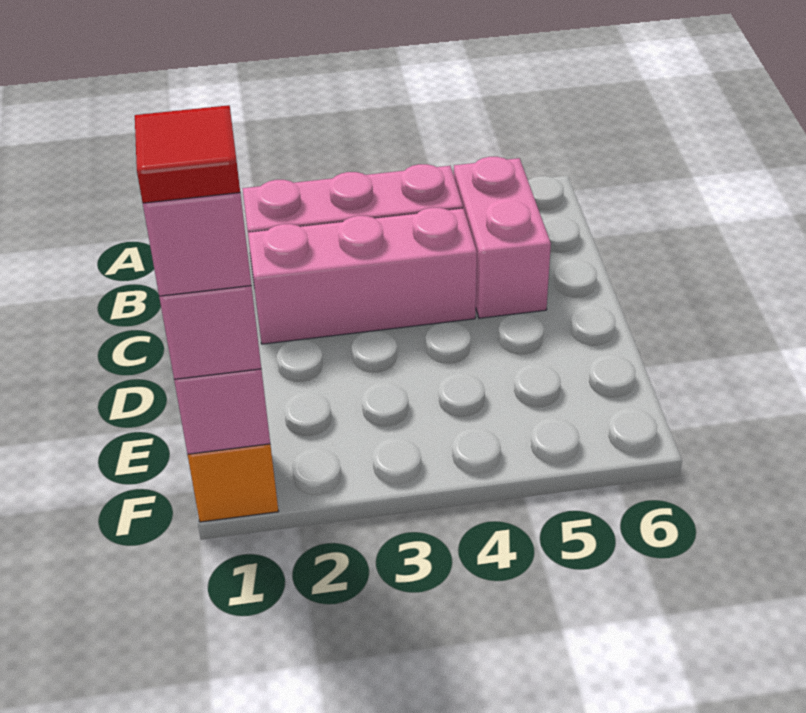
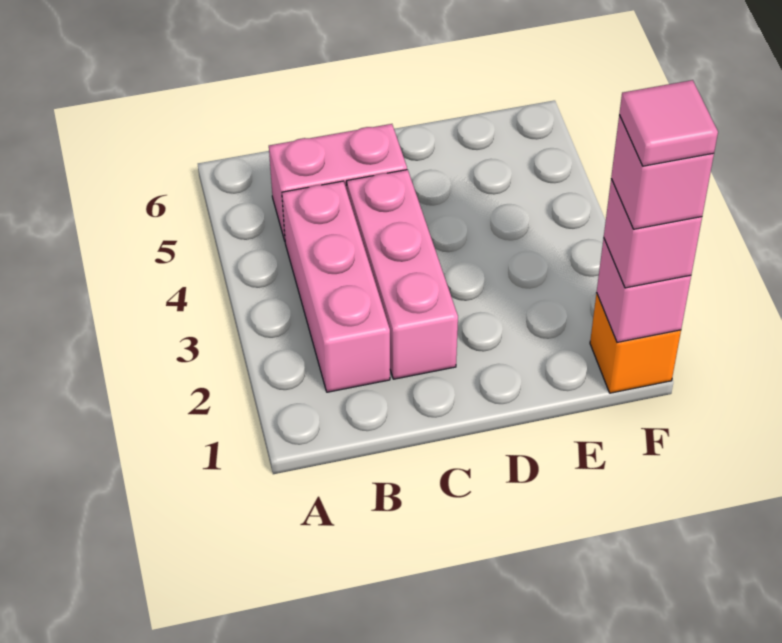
red 1x1 tile [135,105,240,203] -> pink 1x1 tile [619,80,718,166]

